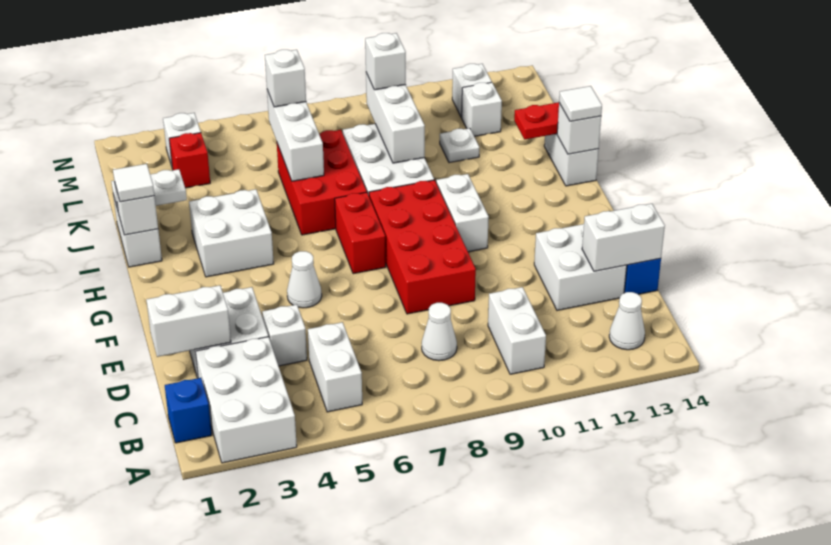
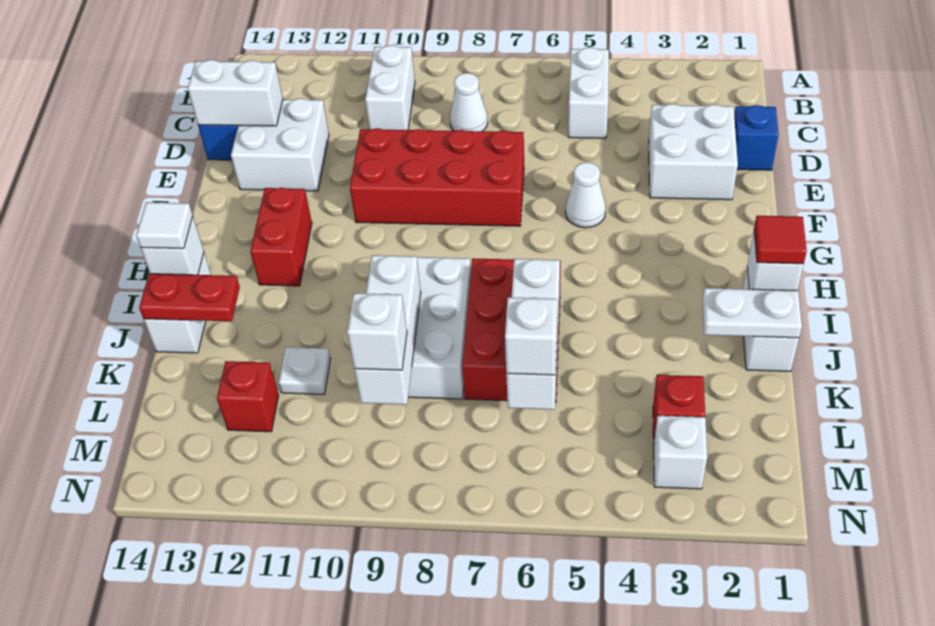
white 2x3 brick [195,337,297,463] -> none
blue 1x1 brick [165,378,212,443] -> blue 1x1 brick moved to [734,105,779,170]
white 1x1 cone [609,292,645,350] -> none
white 1x2 brick [146,285,231,357] -> none
white 1x1 brick [262,305,307,366] -> none
red 2x4 brick [369,180,476,314] -> red 2x4 brick turned to [350,128,524,226]
red 1x2 brick [335,192,386,274] -> red 1x2 brick moved to [250,188,312,286]
white 1x2 brick [436,174,489,252] -> none
white 2x2 brick [189,189,274,277] -> none
white 1x1 tile [113,164,154,202] -> red 1x1 tile [754,216,807,264]
white 1x1 brick [461,82,502,136] -> red 1x1 brick [217,361,279,432]
white 1x1 brick [452,64,492,117] -> none

